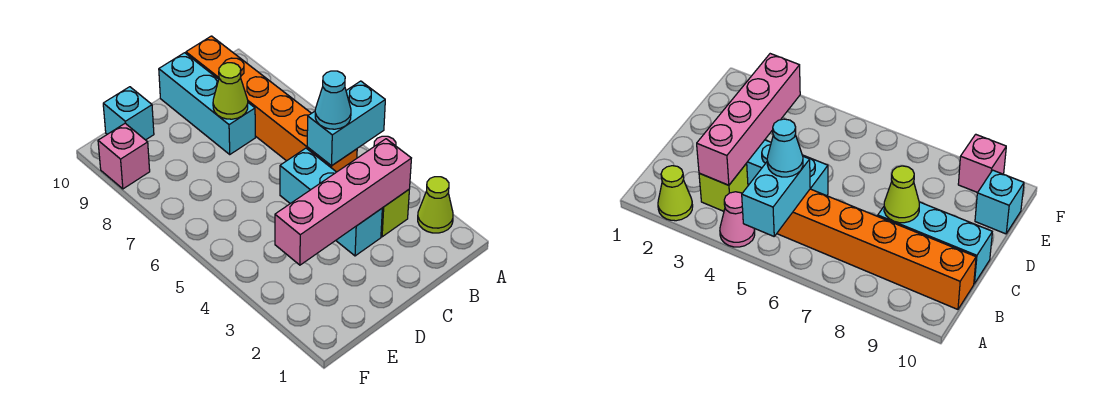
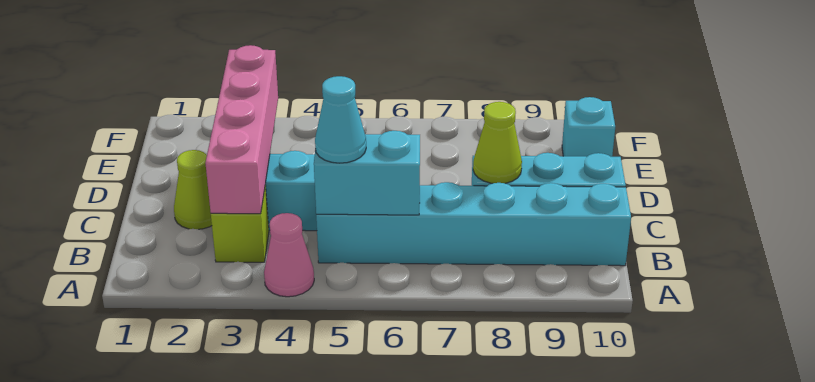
lime 1x1 cone [418,177,453,233] -> lime 1x1 cone moved to [174,150,212,229]
cyan 1x2 brick [307,81,385,166] -> cyan 1x2 brick turned to [314,131,420,215]
orange 1x6 brick [186,36,357,172] -> cyan 1x6 brick [316,182,631,266]
pink 1x1 brick [98,123,150,189] -> none

